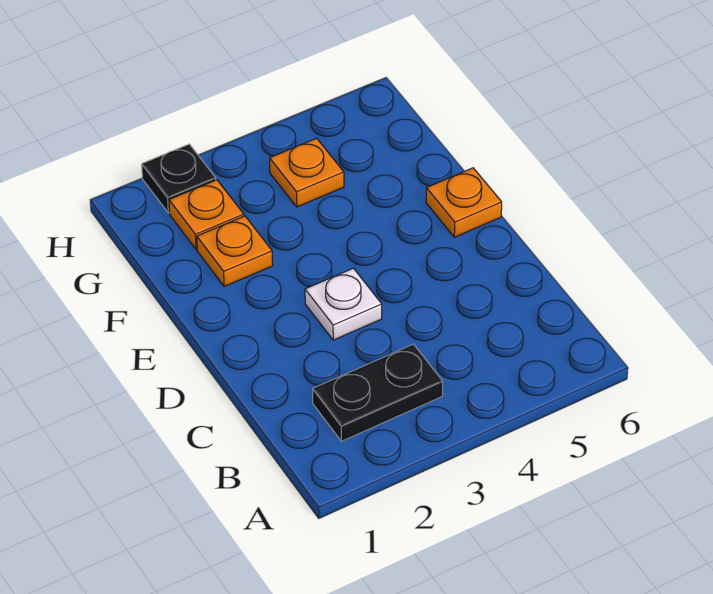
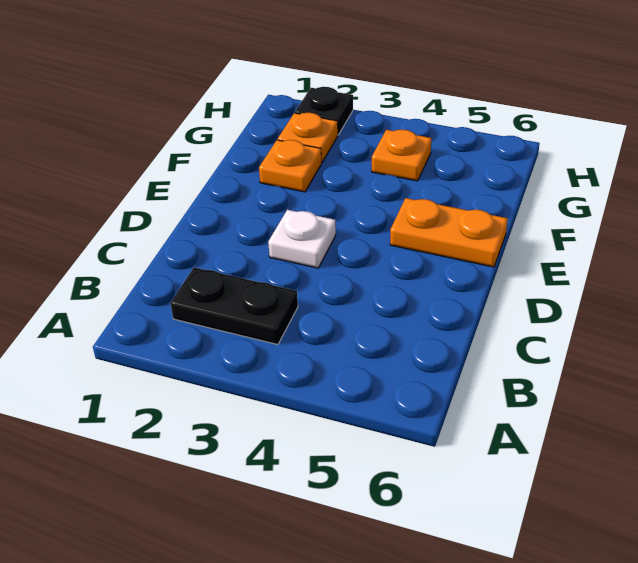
orange 1x1 plate [426,168,502,237] -> orange 1x2 plate [390,198,508,267]

